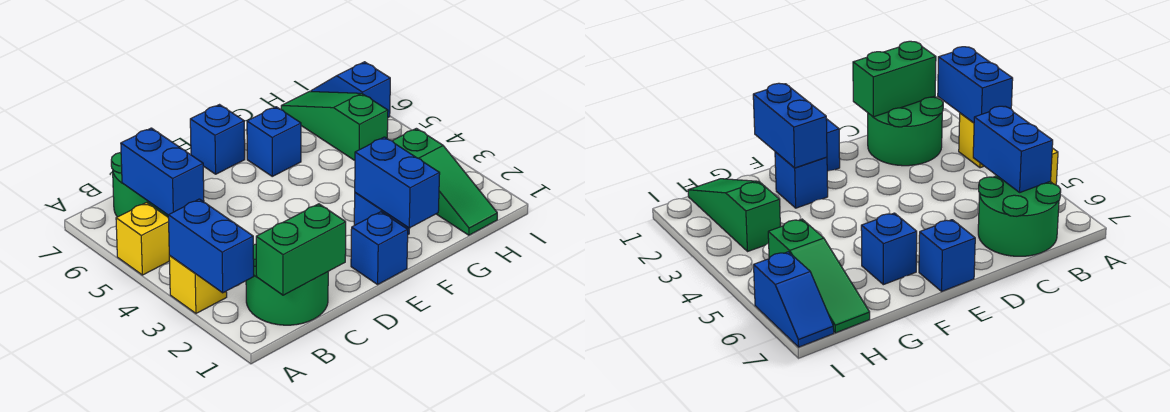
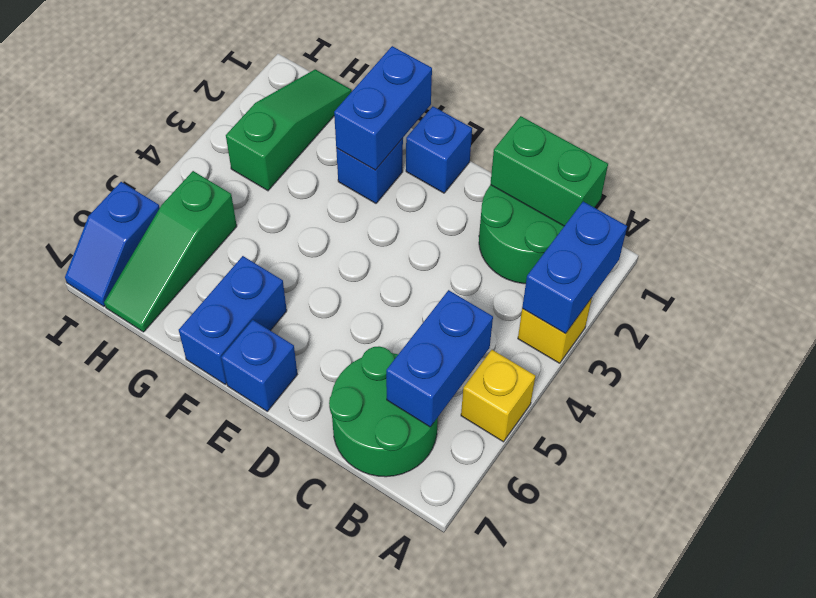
blue 1x1 brick [247,107,301,176] -> blue 1x2 brick [179,256,287,384]

